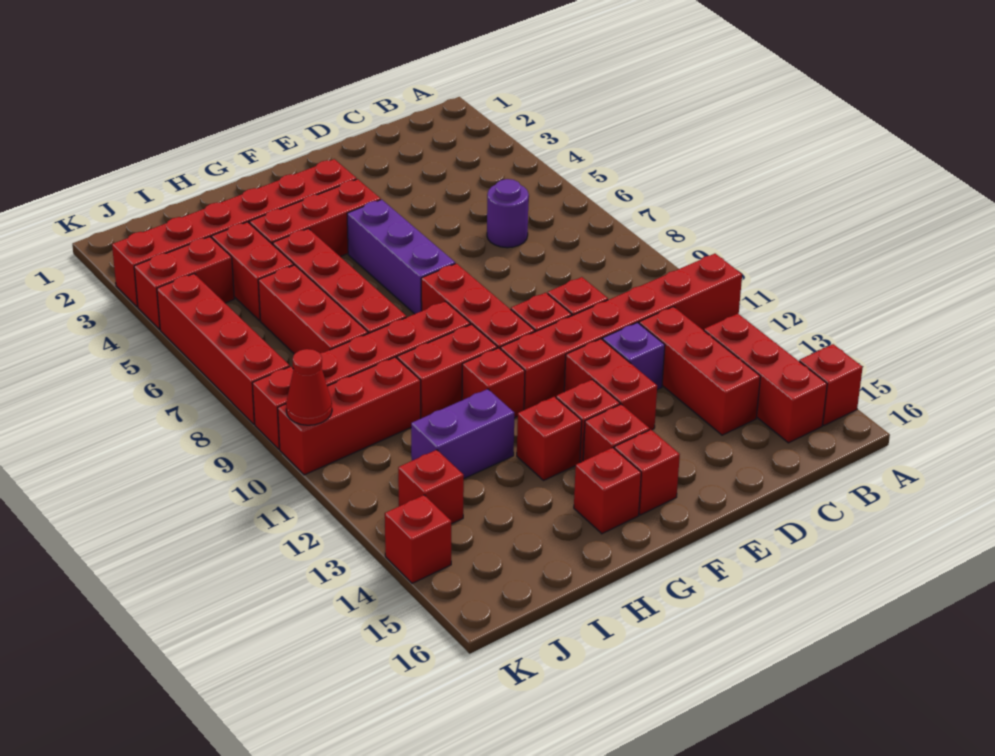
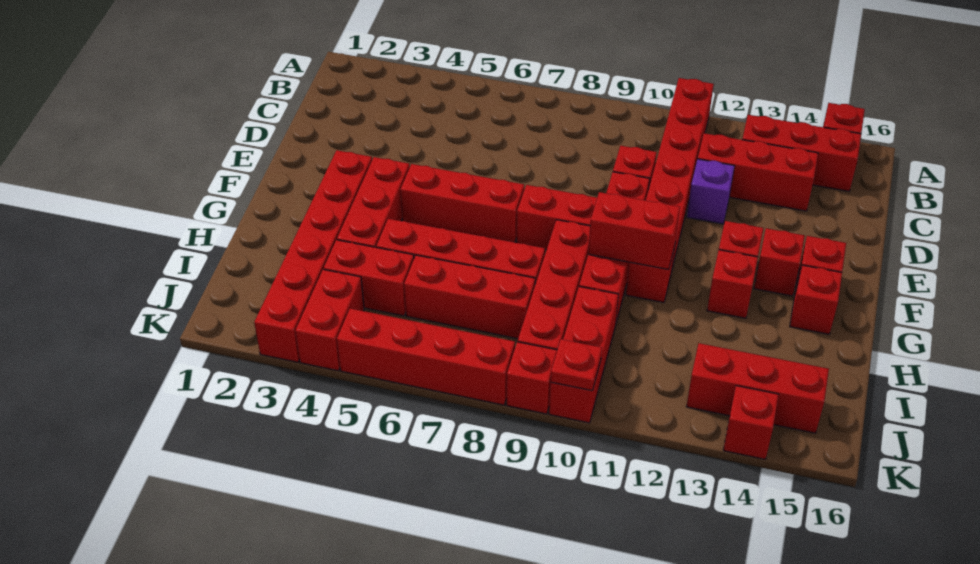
purple 1x1 round brick [487,179,529,248] -> none
red 1x2 brick [564,339,657,430] -> red 1x2 brick moved to [588,192,680,270]
purple 1x3 brick [347,200,455,314] -> red 1x3 brick [400,164,524,242]
purple 1x2 brick [411,389,514,478] -> none
red 1x1 brick [398,450,464,524] -> red 1x3 brick [686,343,829,433]
red 1x1 cone [286,349,332,425] -> red 1x1 plate [551,339,602,391]

